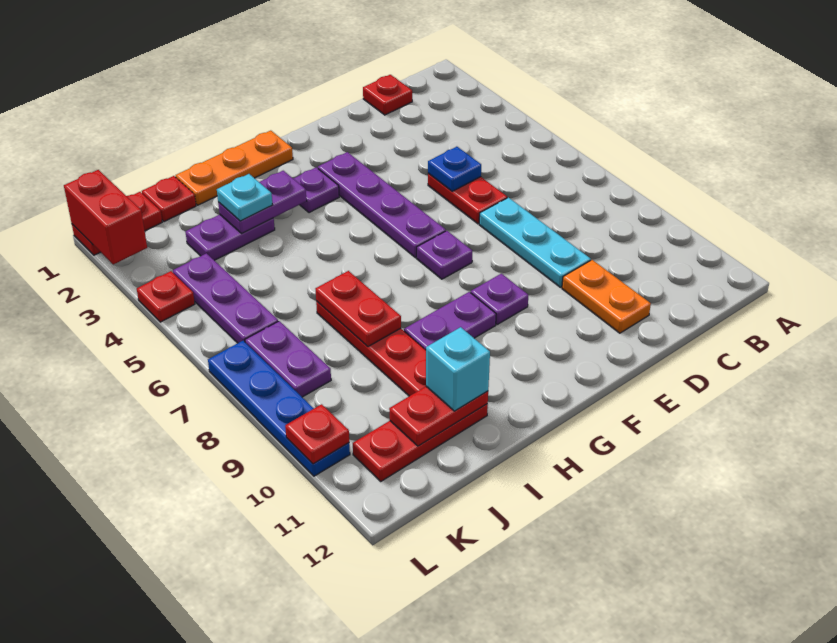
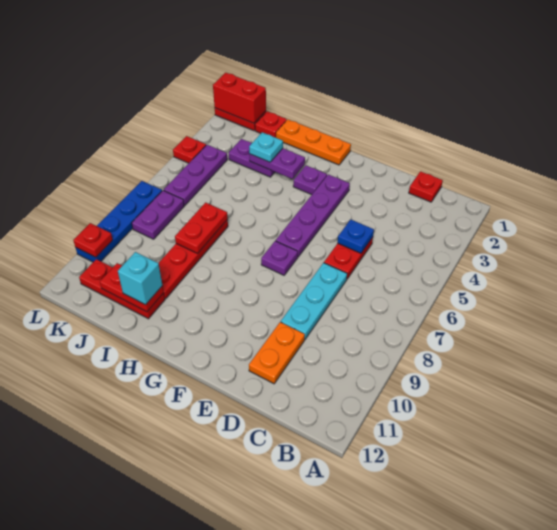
purple 1x1 plate [471,274,528,324] -> none
purple 1x2 plate [404,292,496,350] -> none
red 1x2 brick [64,170,147,265] -> red 1x2 brick turned to [213,73,266,123]

